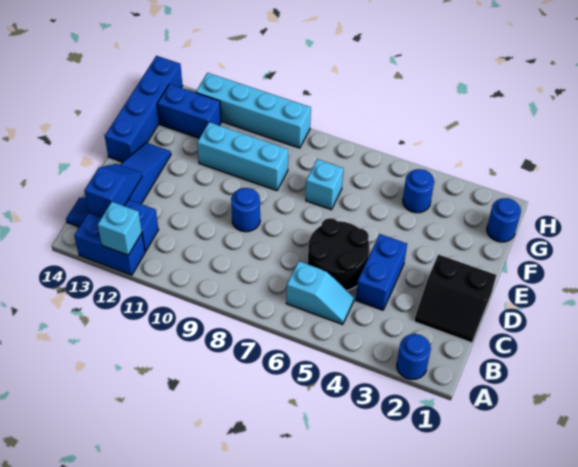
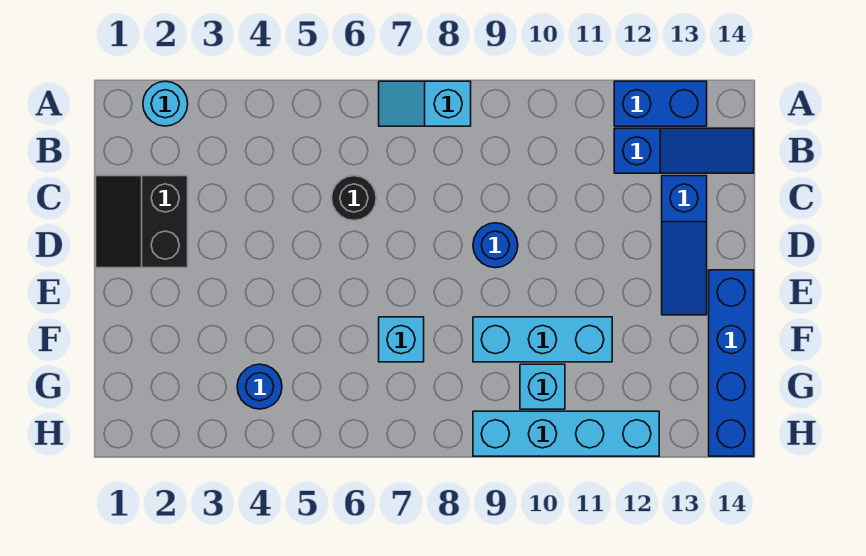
blue 1x1 round brick [397,334,431,379] -> cyan 1x1 round brick [143,81,188,126]
cyan 1x1 brick [98,202,142,255] -> cyan 1x1 brick moved to [520,364,565,409]
cyan 1x2 slope [286,261,354,325] -> cyan 1x2 slope moved to [379,81,471,126]
blue 1x2 slope [84,164,142,216] -> none
black 2x2 slope [414,254,496,343] -> black 2x2 slope turned to [96,176,188,268]
blue 1x2 brick [356,234,407,310] -> none
black 2x2 round brick [308,218,369,290] -> black 1x1 round brick [332,176,376,220]
blue 1x1 round brick [487,198,521,242] -> none
blue 1x2 brick [157,84,221,138] -> none

